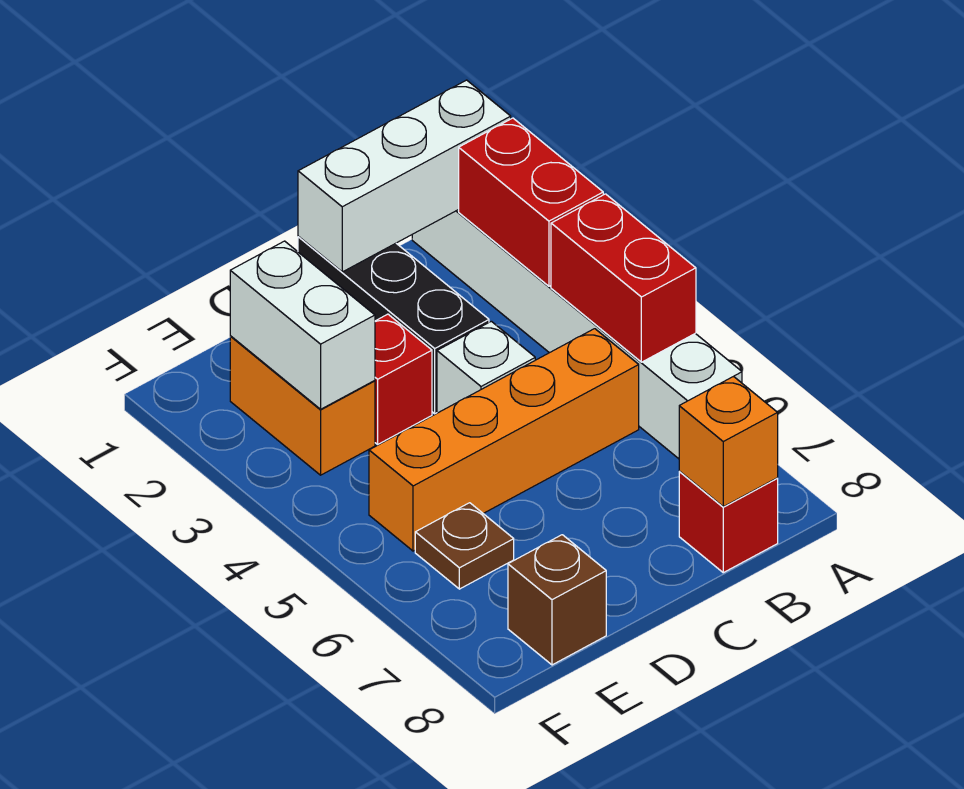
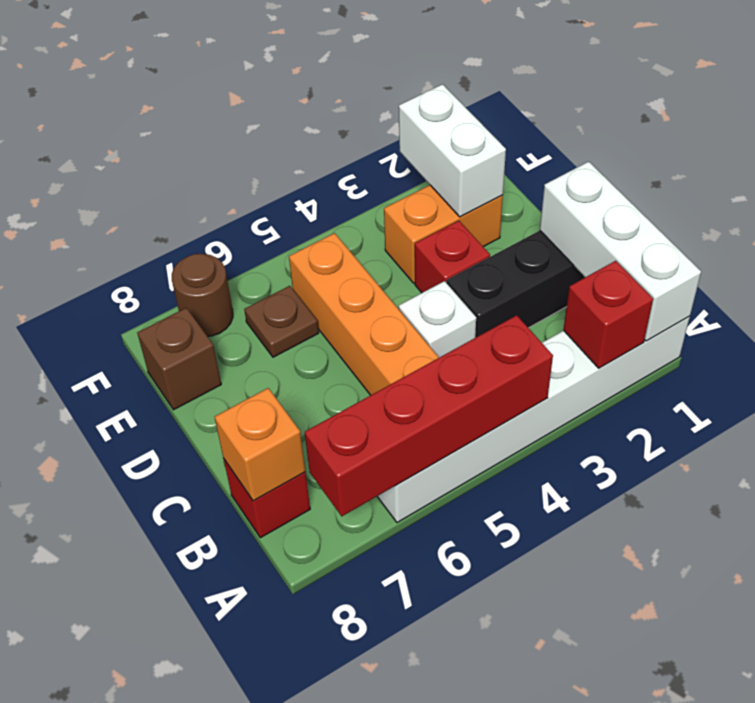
red 1x2 brick [459,118,603,286] -> red 1x1 brick [563,261,653,368]
red 1x2 brick [551,194,696,362] -> red 1x4 brick [305,315,553,516]
white 1x2 brick [230,241,375,409] -> white 1x2 brick turned to [399,84,506,217]
none -> brown 1x1 round brick [172,254,233,337]

